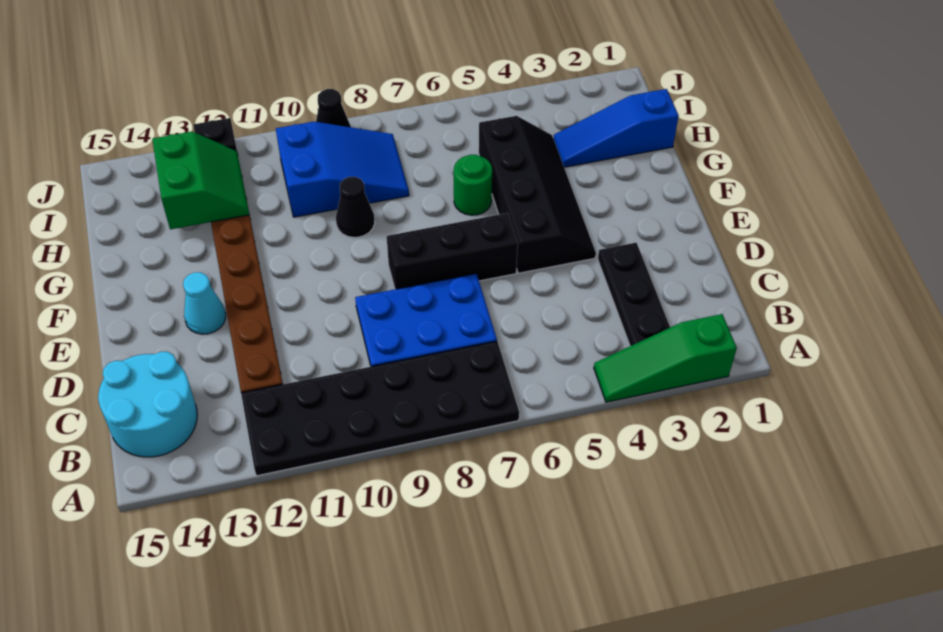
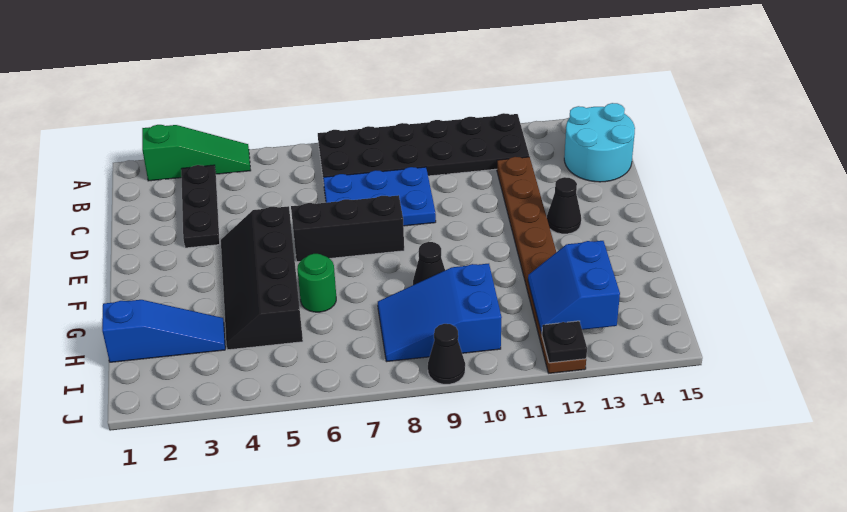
cyan 1x1 cone [183,272,226,334] -> black 1x1 cone [547,177,581,234]
green 2x2 slope [152,132,249,229] -> blue 2x2 slope [528,241,620,334]

